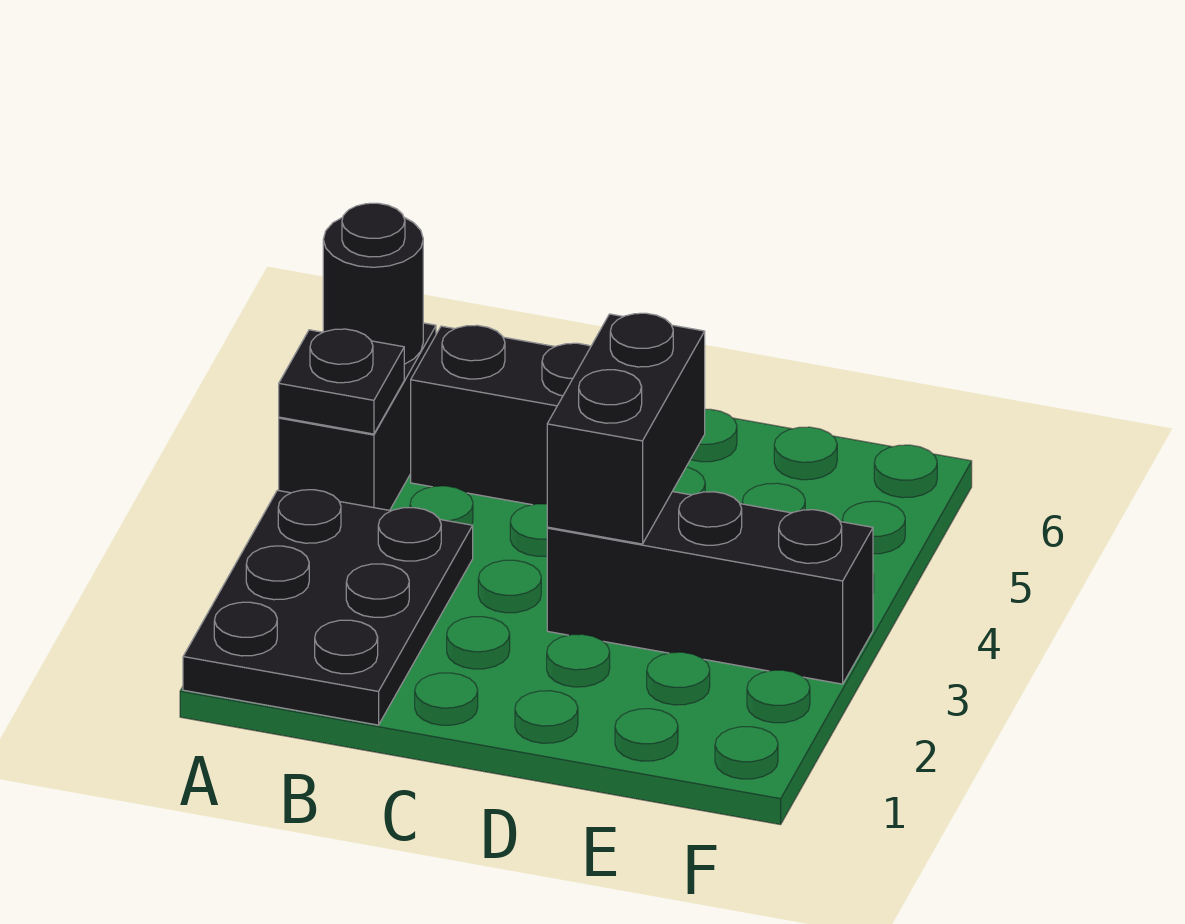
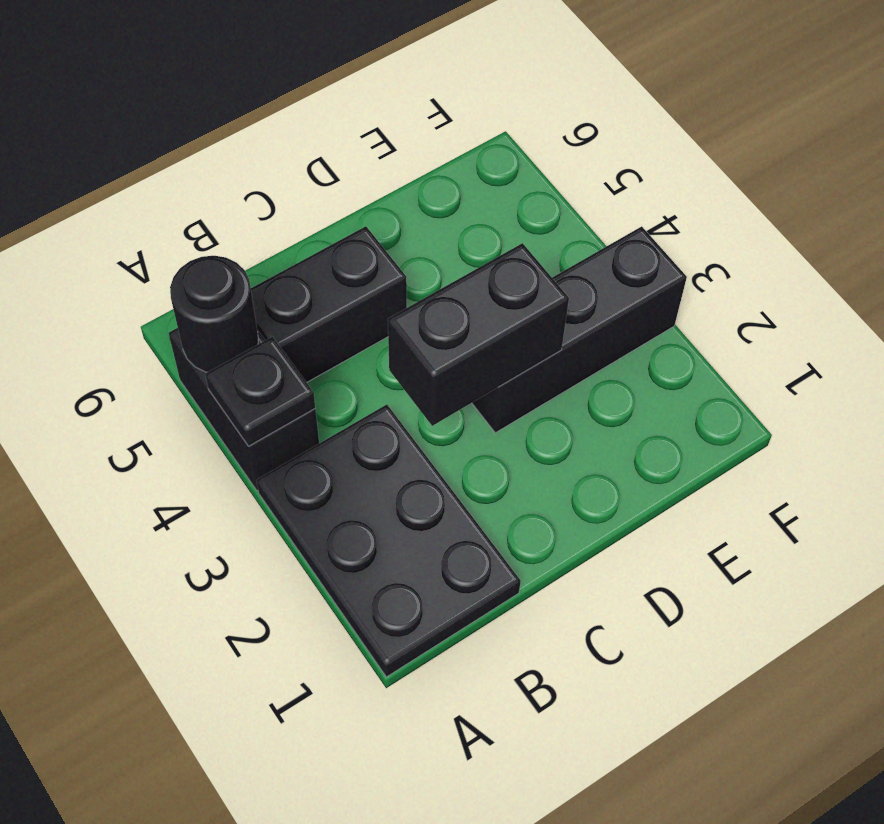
black 1x2 brick [547,313,705,544] -> black 1x2 brick turned to [388,243,569,426]

